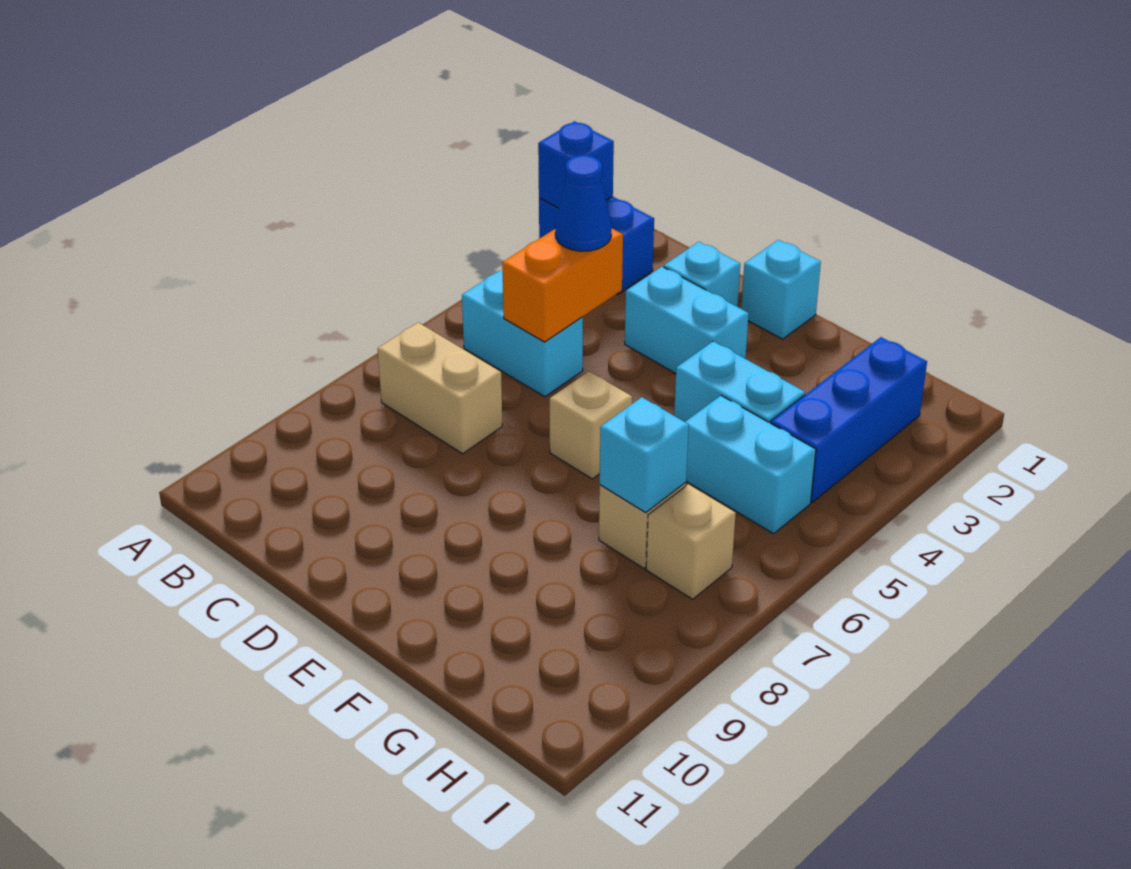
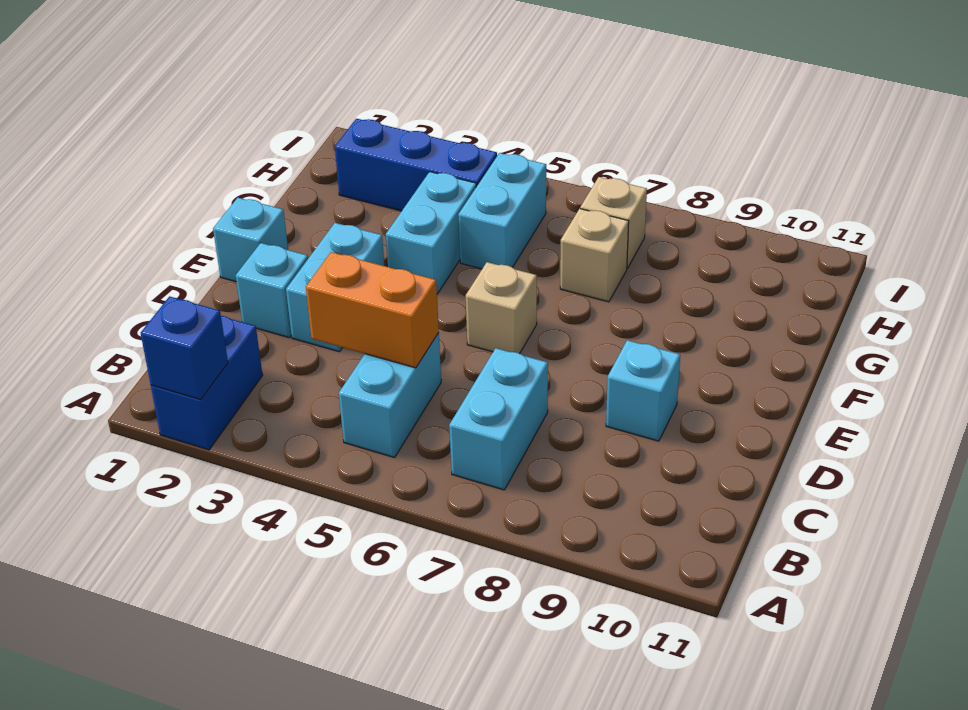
tan 1x2 brick [378,322,502,454] -> cyan 1x2 brick [449,348,548,490]
blue 1x1 cone [555,155,612,251] -> none
cyan 1x1 brick [600,397,689,512] -> cyan 1x1 brick moved to [606,340,680,441]

